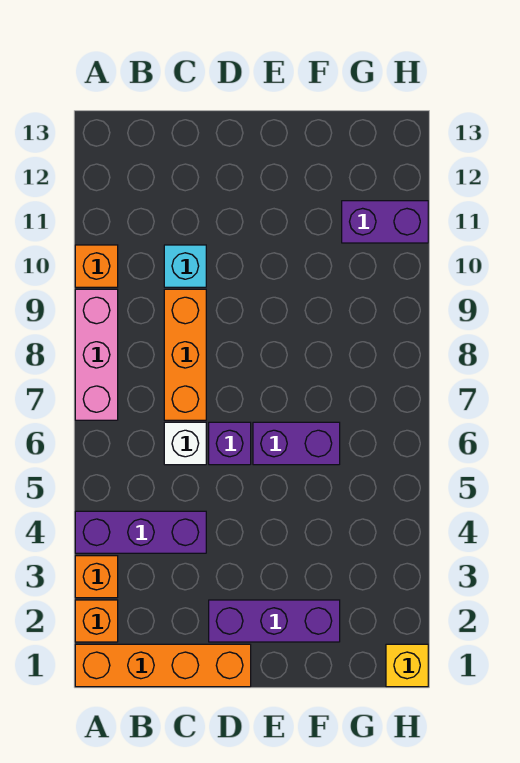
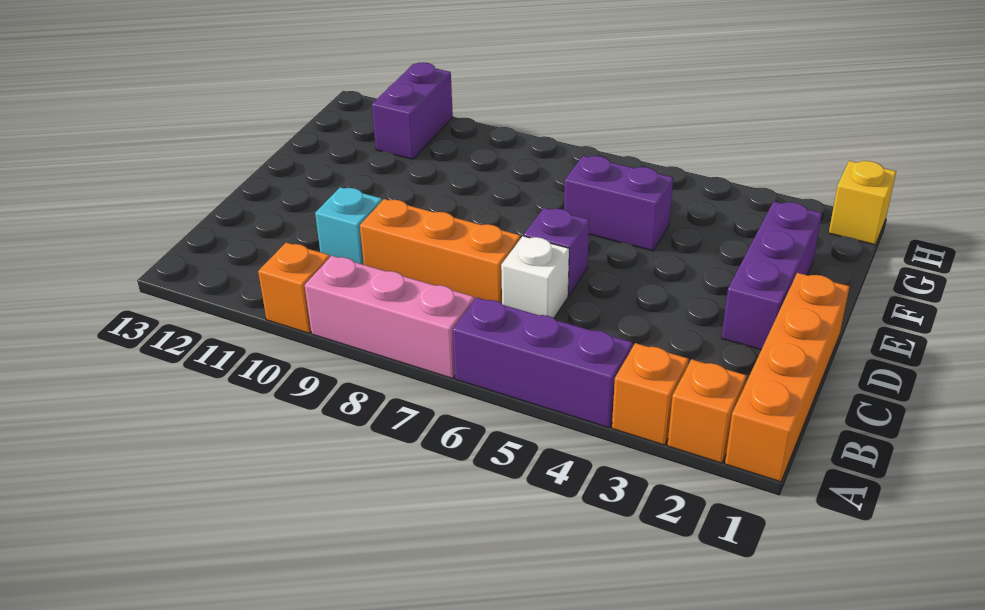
purple 1x3 brick [75,511,206,553] -> purple 1x3 brick turned to [453,297,632,428]
purple 1x2 brick [253,422,340,465] -> purple 1x2 brick turned to [564,156,673,251]

